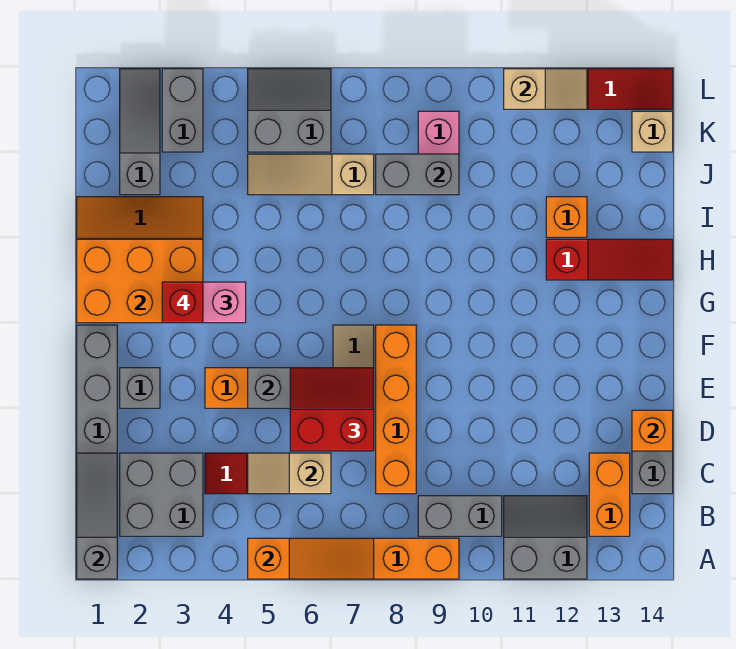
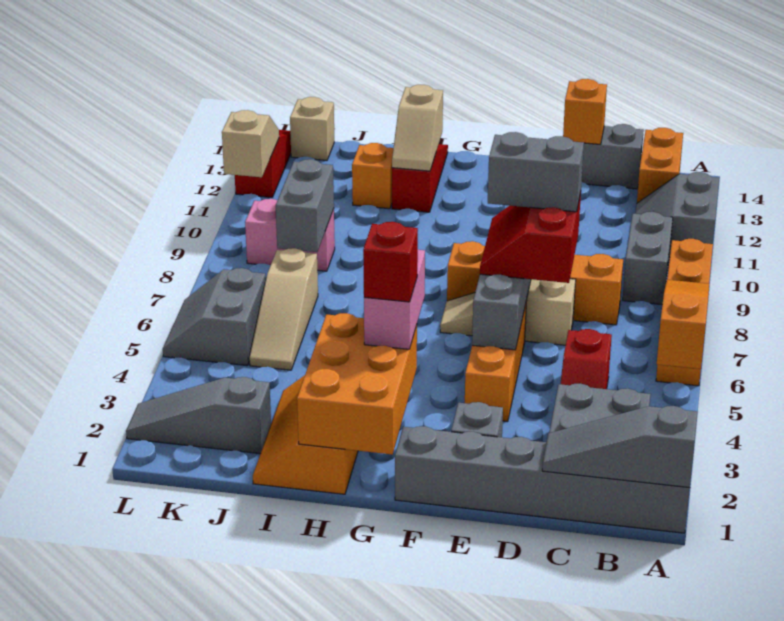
orange 1x2 brick [589,453,630,536] -> orange 1x2 brick turned to [637,128,683,203]
tan 1x2 slope [248,453,331,494] -> tan 1x2 slope moved to [392,85,443,171]
grey 1x2 brick [162,69,203,152] -> grey 1x2 brick moved to [488,132,584,212]

